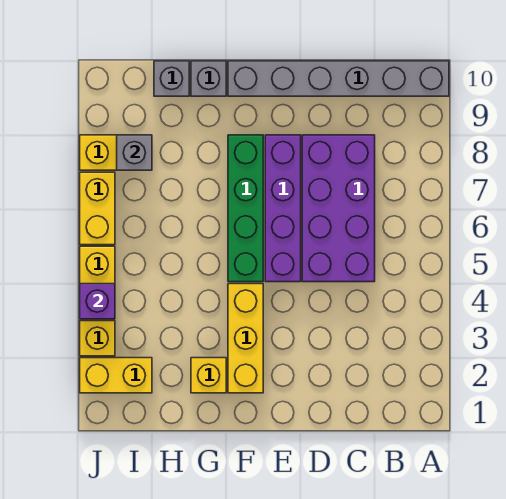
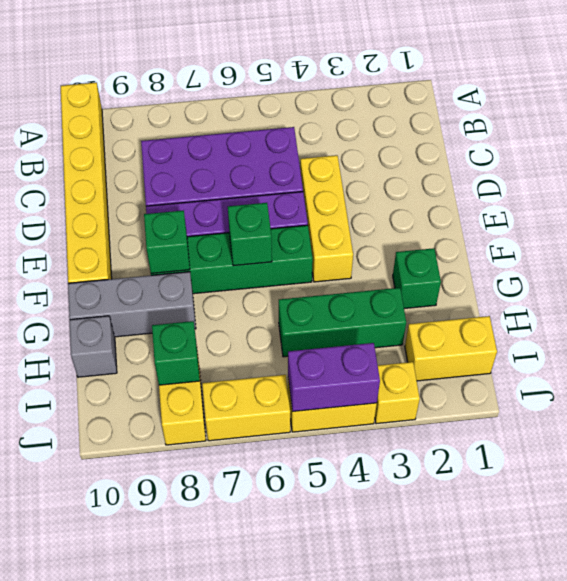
grey 1x6 brick [228,61,449,96] -> yellow 1x6 brick [61,83,112,283]
yellow 1x3 brick [228,284,263,393] -> yellow 1x3 brick turned to [300,155,353,282]
none -> green 1x1 brick [228,203,272,266]
none -> green 1x1 brick [144,210,190,273]
yellow 1x1 brick [191,358,226,393] -> green 1x1 brick [393,248,441,309]
grey 1x1 brick [191,61,226,96] -> grey 1x3 brick [68,272,196,337]
none -> green 1x3 brick [279,288,406,357]
yellow 1x2 brick [80,358,152,393] -> yellow 1x2 brick turned to [405,316,497,381]
grey 1x1 brick [117,135,152,170] -> green 1x1 brick [152,321,200,385]
purple 1x1 brick [80,284,115,319] -> purple 1x2 brick [288,343,380,412]

